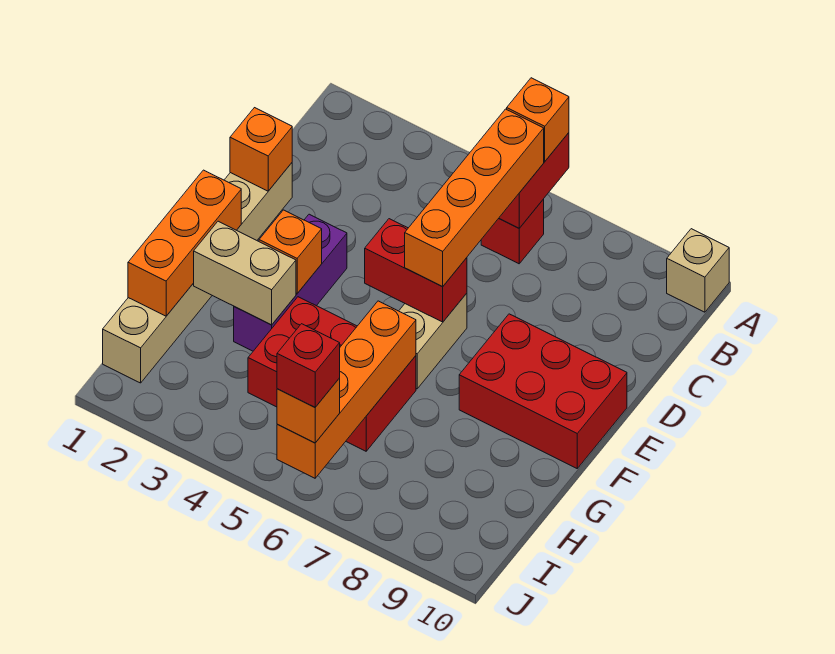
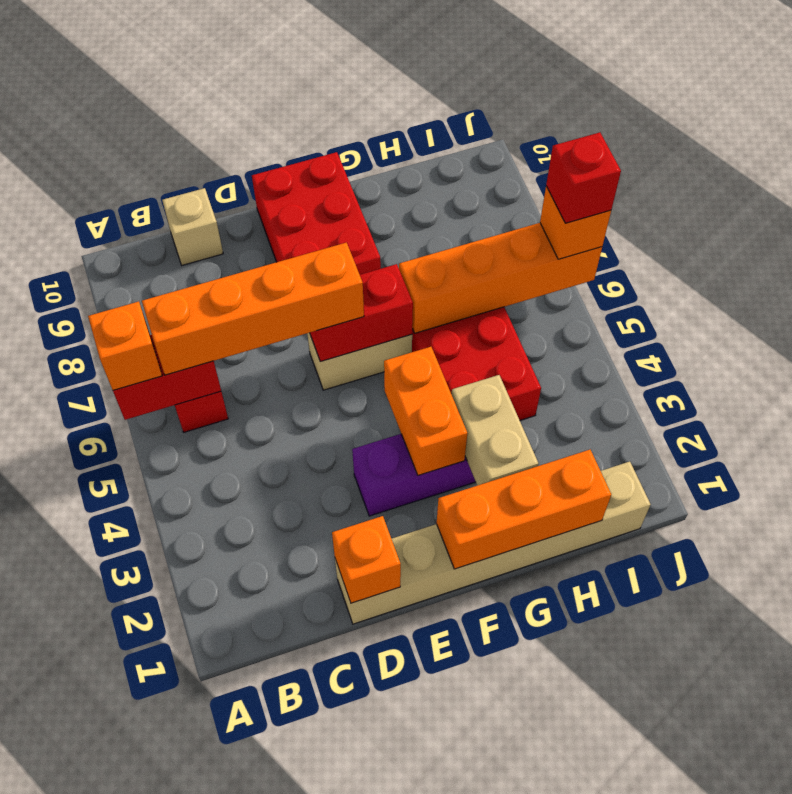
tan 1x1 brick [667,229,729,312] -> tan 1x1 brick moved to [162,188,223,265]
red 1x2 brick [365,219,467,322] -> red 1x2 brick turned to [310,264,413,362]
orange 1x1 brick [259,210,322,293] -> orange 1x2 brick [384,347,467,475]

